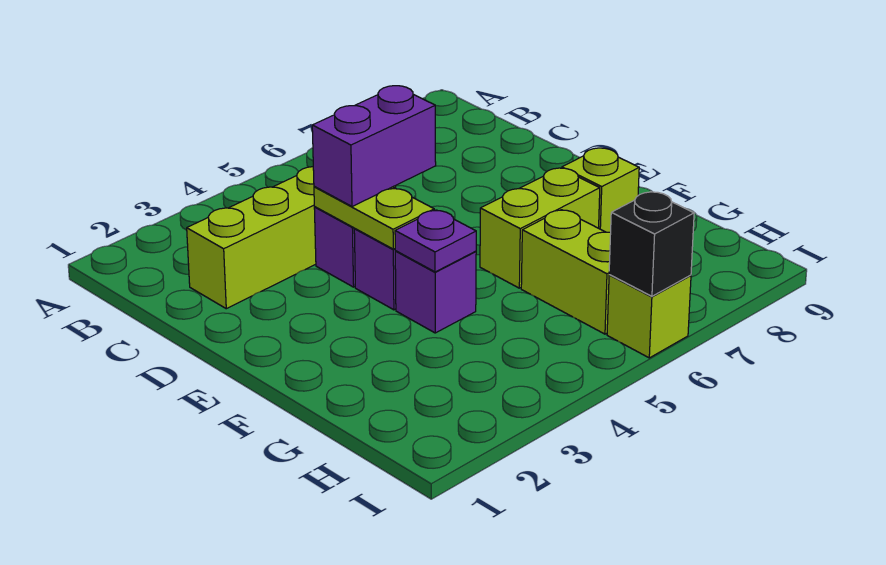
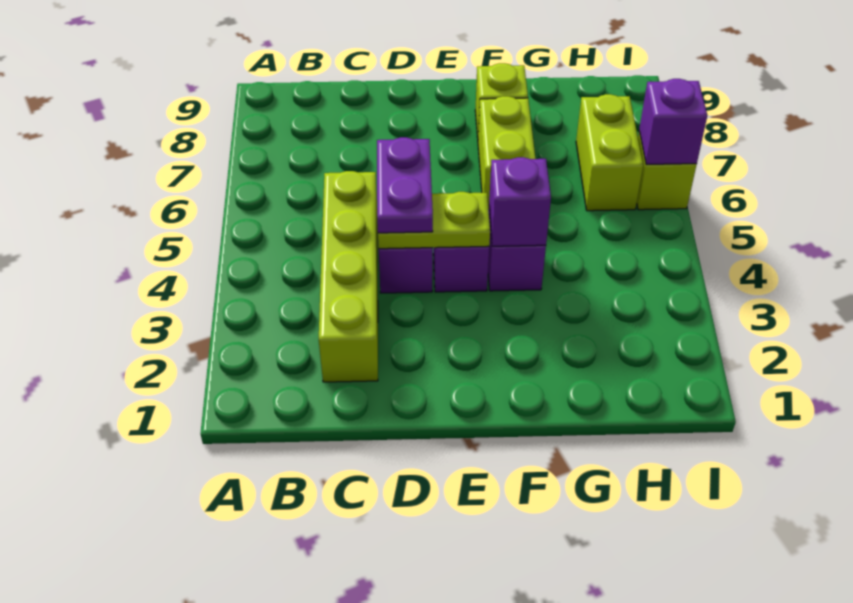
purple 1x2 brick [312,86,436,207] -> purple 1x2 plate [377,137,433,233]
purple 1x1 plate [395,210,476,272] -> purple 1x1 brick [489,157,551,246]
lime 1x2 brick [521,210,611,334] -> lime 1x2 brick turned to [576,94,643,211]
black 1x1 brick [609,192,694,296] -> purple 1x1 brick [639,79,707,165]

